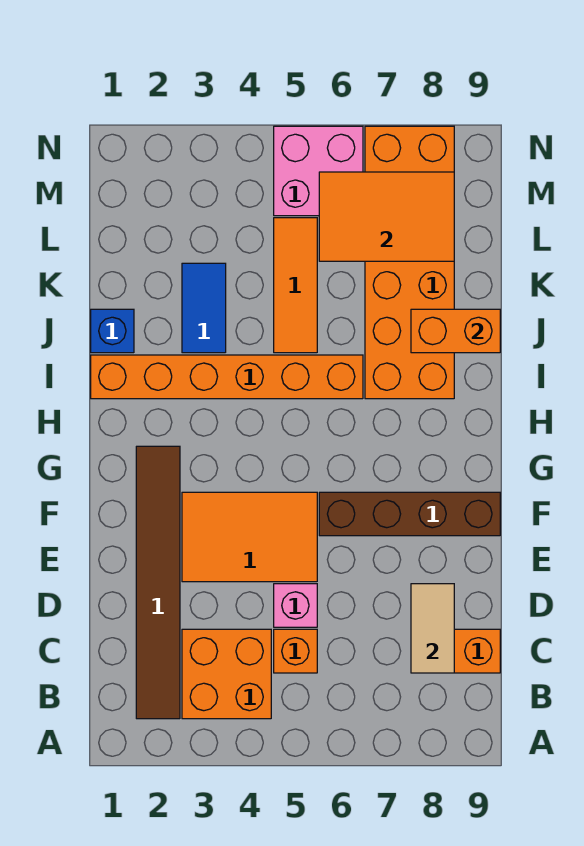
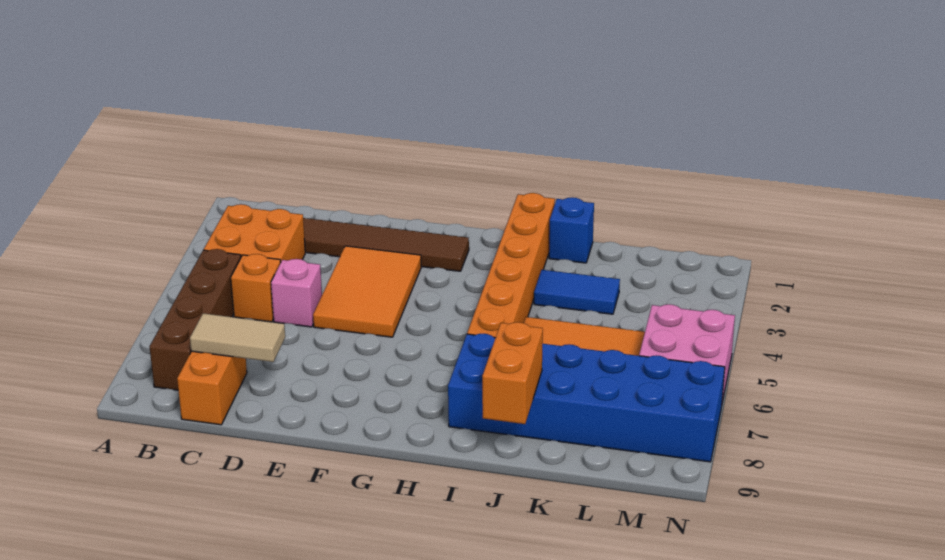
brown 1x4 brick [319,492,500,536] -> brown 1x4 brick moved to [150,249,241,390]
orange 2x6 brick [365,126,454,399] -> blue 2x6 brick [448,334,725,462]
orange 2x3 tile [319,172,454,261] -> none

